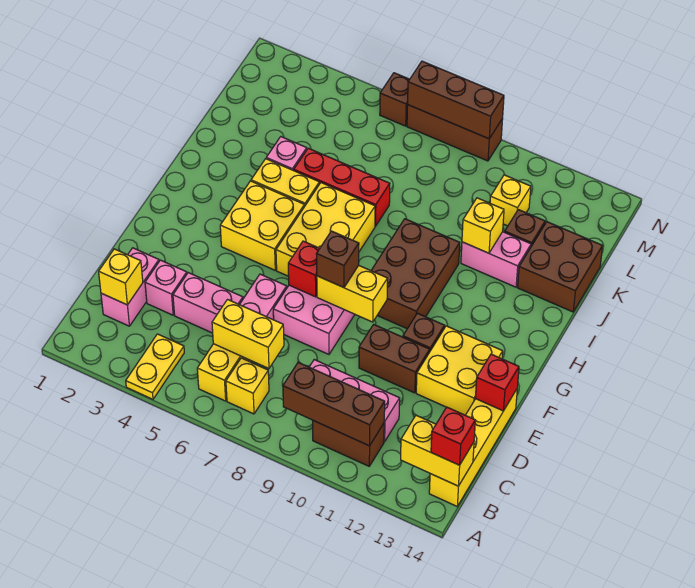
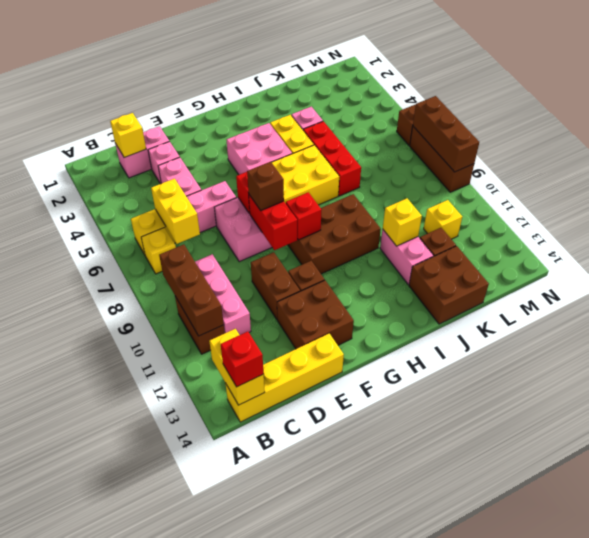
yellow 1x2 plate [126,334,184,399] -> none
yellow 2x2 brick [416,326,503,415] -> brown 2x2 brick [277,280,354,349]
red 1x1 brick [475,354,519,411] -> red 1x1 brick moved to [286,192,321,240]
yellow 1x2 brick [317,266,388,322] -> red 1x2 brick [249,195,297,250]
yellow 2x2 brick [220,181,304,270] -> pink 2x2 brick [227,123,292,175]

